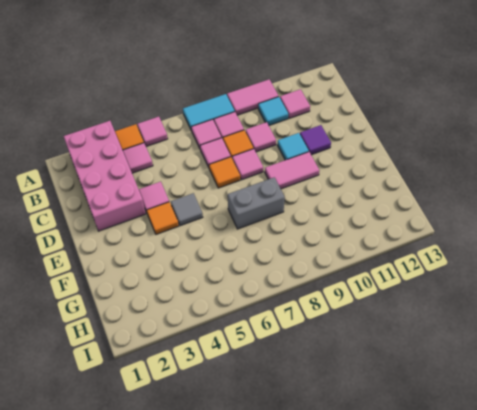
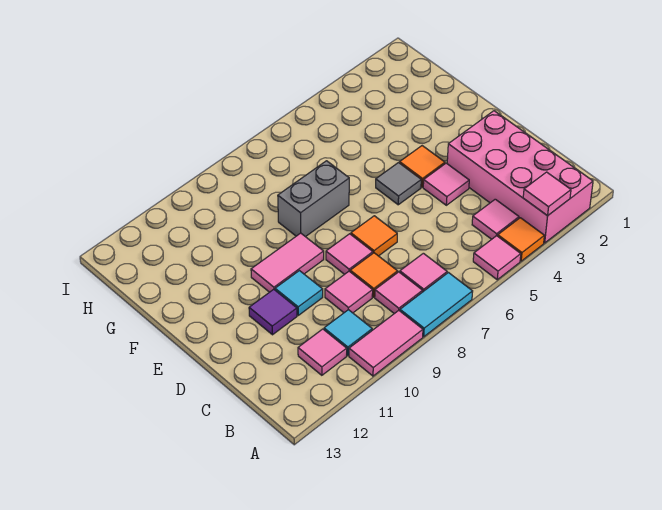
pink 1x1 tile [200,138,231,167] -> pink 1x1 tile moved to [523,172,571,216]

